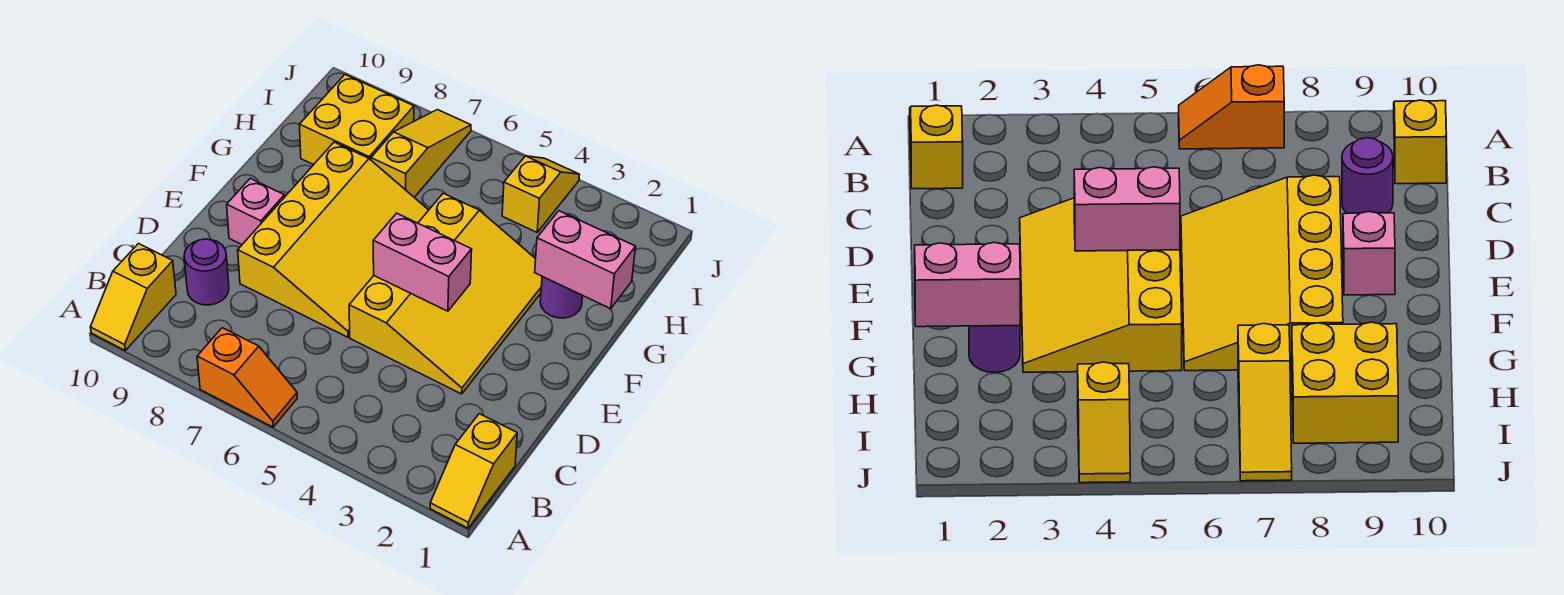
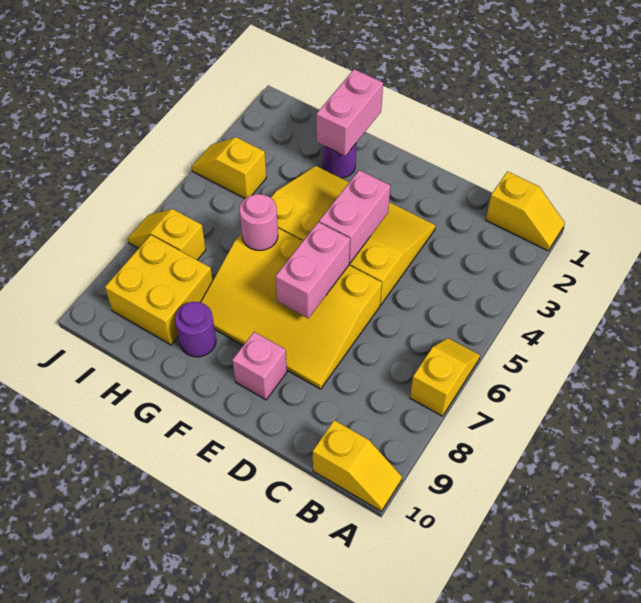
orange 1x2 slope [197,328,297,427] -> yellow 1x2 slope [410,338,480,416]
purple 1x1 round brick [184,239,229,305] -> purple 1x1 round brick moved to [175,302,216,357]
yellow 3x4 slope [238,142,428,337] -> yellow 3x4 slope turned to [201,228,382,389]
none -> pink 1x2 brick [276,222,350,319]
none -> pink 1x1 round brick [239,194,278,251]
yellow 1x3 slope [371,110,471,197] -> yellow 1x2 slope [127,209,206,260]

